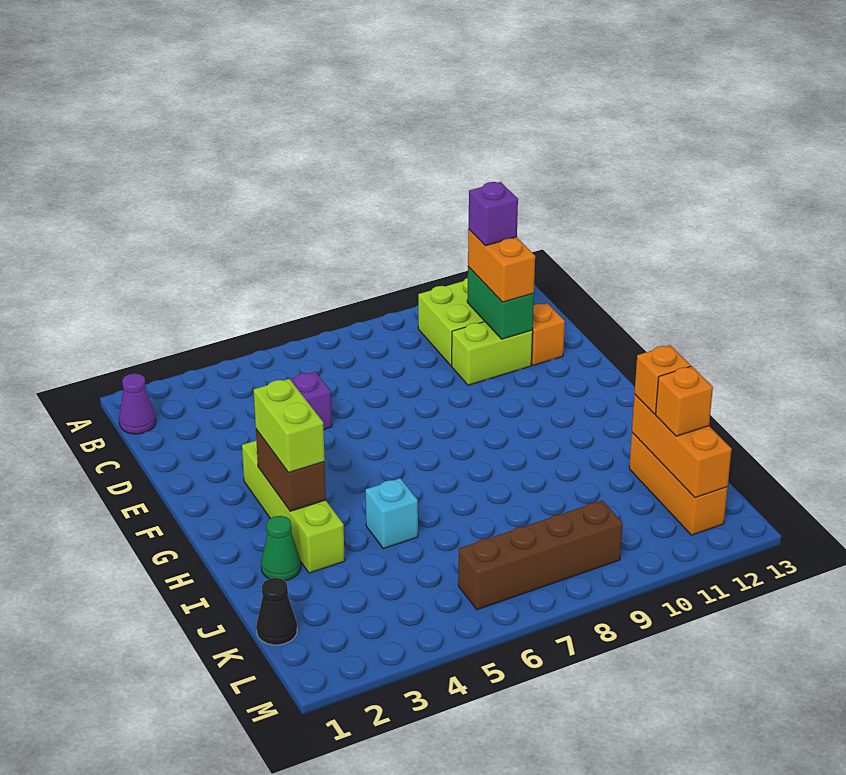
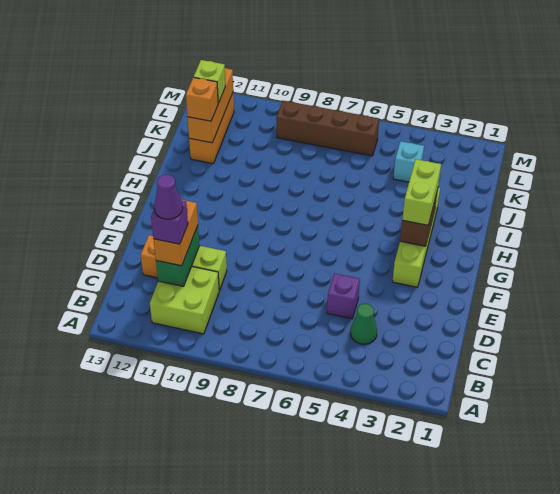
purple 1x1 cone [119,373,156,434] -> purple 1x1 cone moved to [154,175,183,219]
green 1x1 cone [261,516,301,581] -> green 1x1 cone moved to [350,304,377,344]
cyan 1x1 brick [366,478,418,548] -> cyan 1x1 brick moved to [393,141,424,182]
black 1x1 cone [256,578,297,645] -> none
orange 1x1 brick [656,366,713,436] -> lime 1x1 brick [194,60,225,103]

